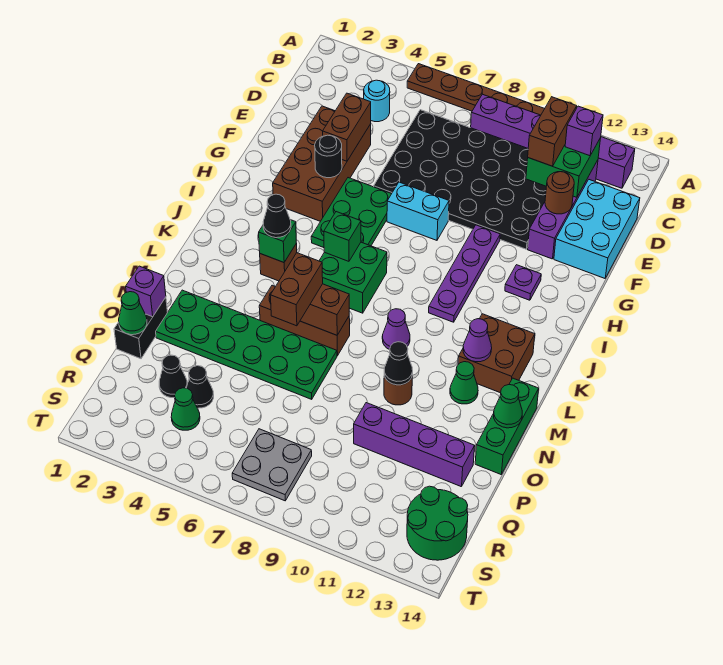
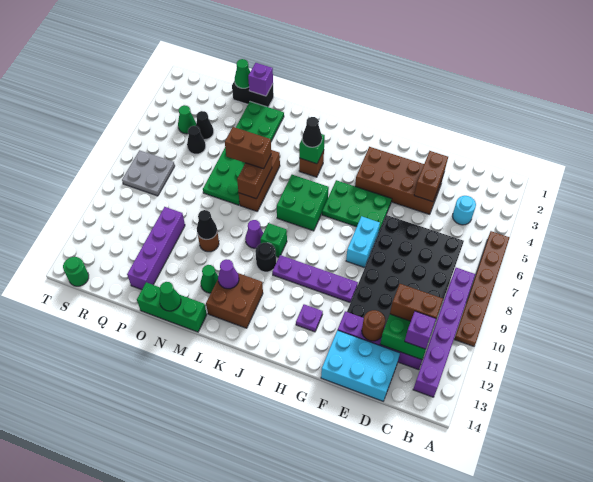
brown 1x2 brick [323,93,371,161] -> brown 1x2 brick turned to [414,151,448,202]
black 1x1 round brick [315,135,342,178] -> black 1x1 round brick moved to [255,243,276,272]
green 1x1 brick [324,212,361,261] -> green 1x1 brick moved to [261,223,287,257]
black 1x1 cone [159,355,187,398] -> black 1x1 cone moved to [187,126,206,154]
green 2x2 round brick [407,486,468,560] -> green 1x1 round brick [63,257,89,286]

